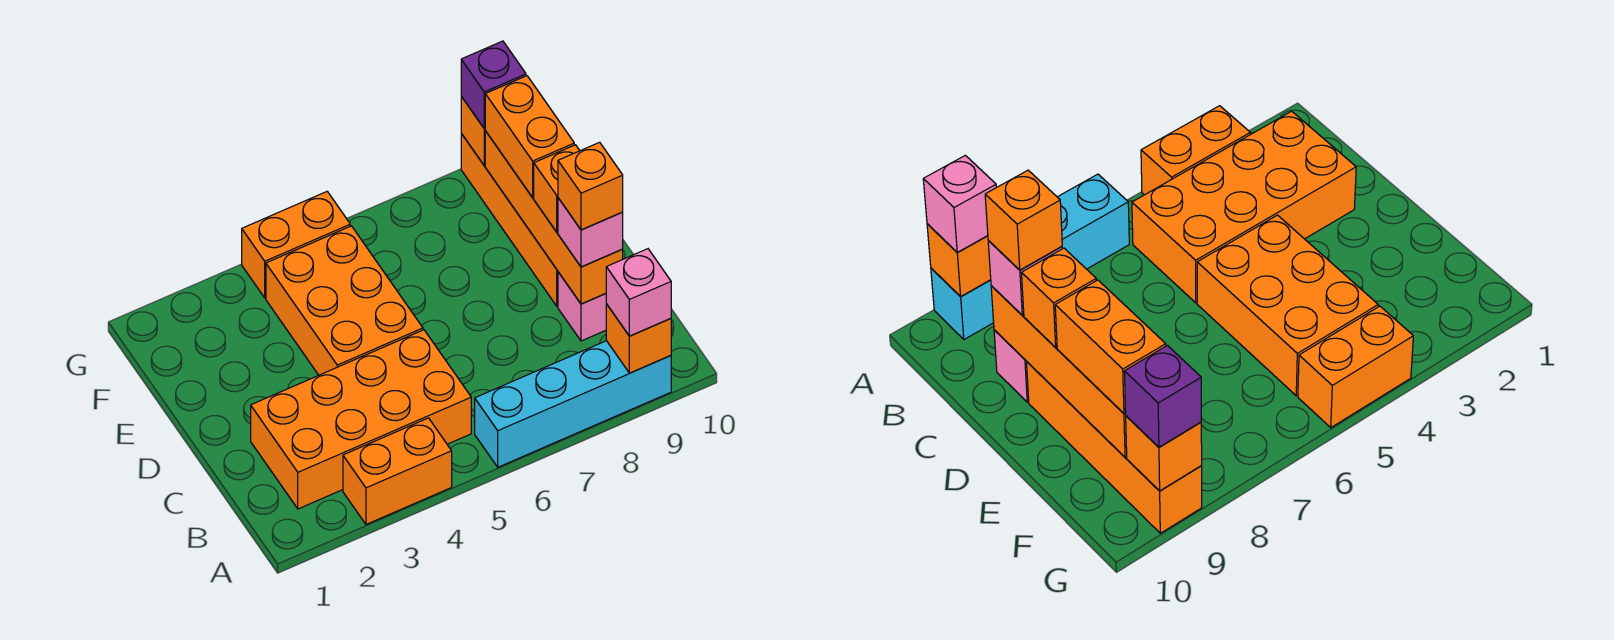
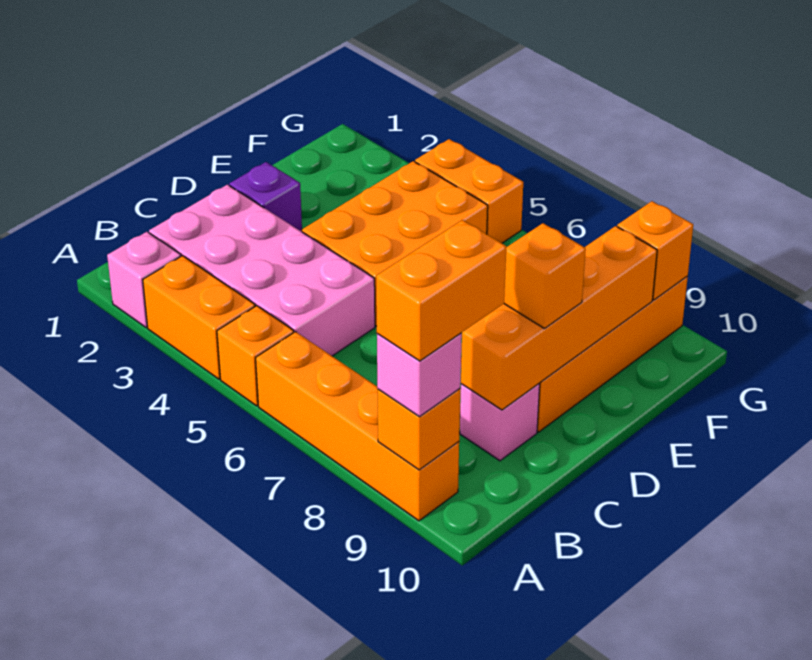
cyan 1x4 brick [475,341,671,467] -> orange 1x4 brick [256,332,459,521]
orange 2x4 brick [251,330,471,509] -> pink 2x4 brick [149,185,375,356]
pink 1x1 brick [558,198,623,267] -> pink 1x1 brick moved to [107,232,181,328]
orange 1x1 brick [558,142,623,230] -> orange 1x1 brick moved to [217,306,294,406]
orange 1x2 brick [485,76,574,198] -> orange 1x2 brick moved to [376,220,506,361]
purple 1x1 brick [461,41,526,129] -> purple 1x1 brick moved to [229,162,302,232]

